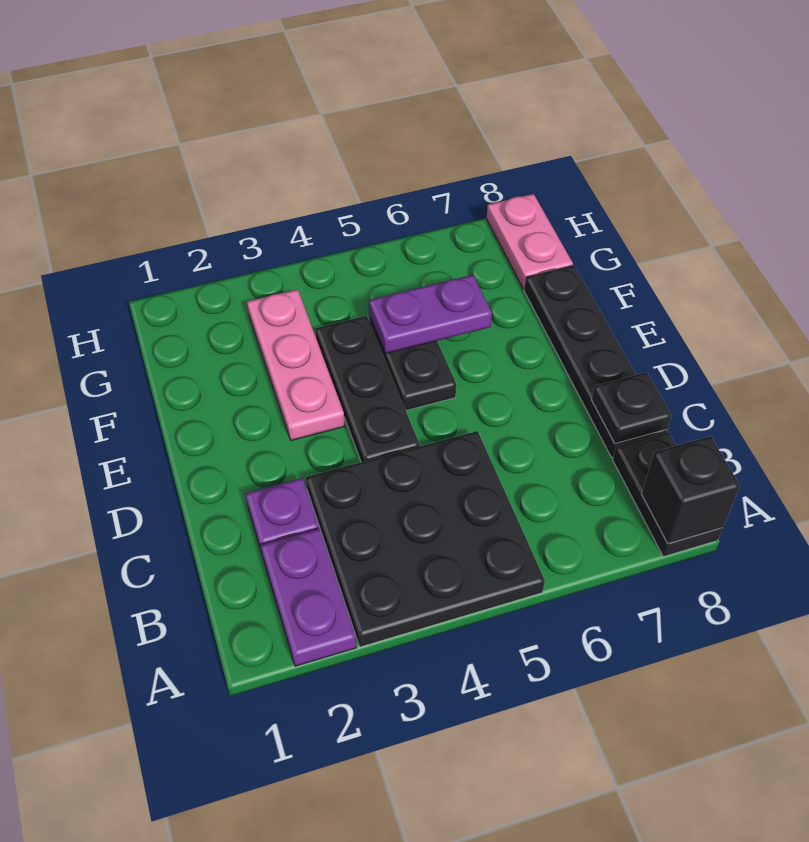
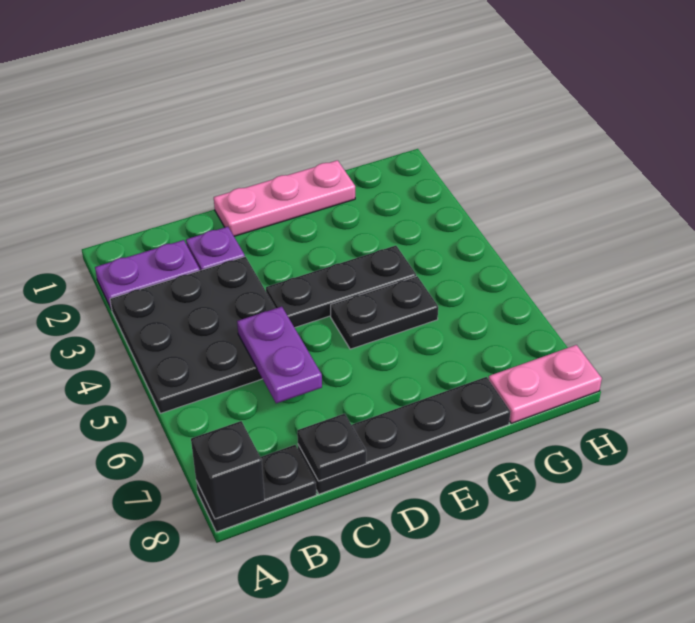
pink 1x3 plate [247,289,345,441] -> pink 1x3 plate moved to [214,160,355,236]
purple 1x2 plate [369,275,492,354] -> purple 1x2 plate moved to [237,307,322,403]

